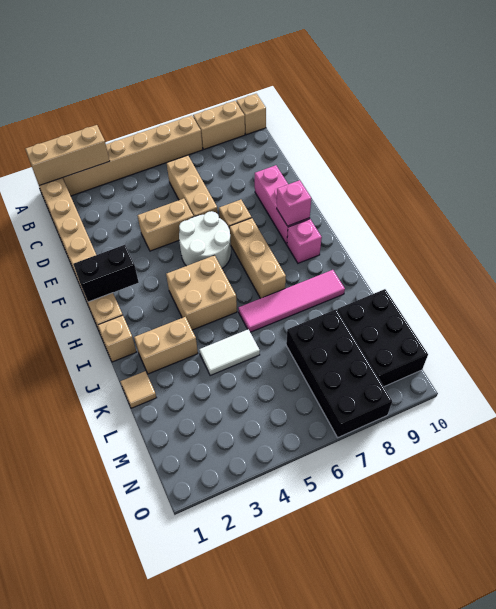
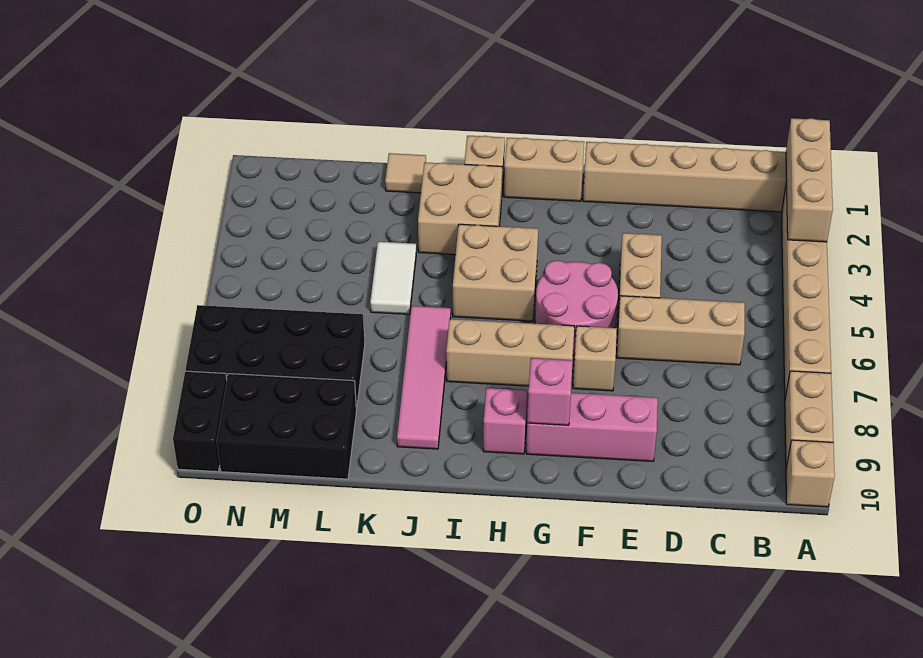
white 2x2 round brick [179,211,231,268] -> pink 2x2 round brick [535,260,618,356]
black 1x2 brick [73,245,139,302] -> black 1x2 brick moved to [173,371,227,472]
tan 1x2 brick [134,317,198,374] -> tan 2x2 brick [418,162,502,255]

